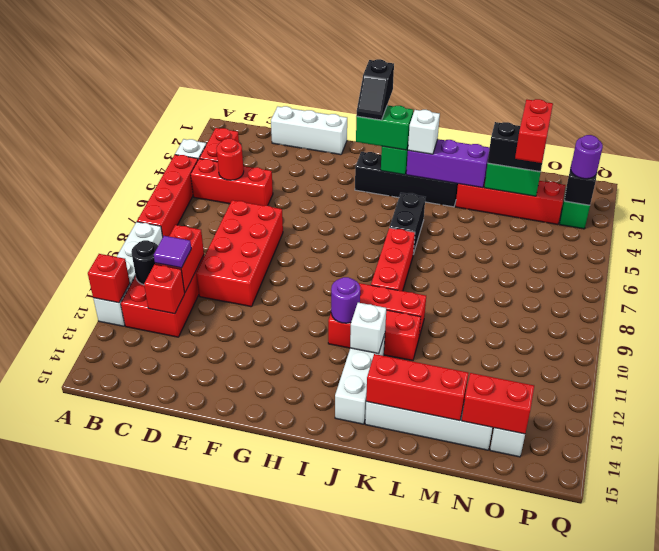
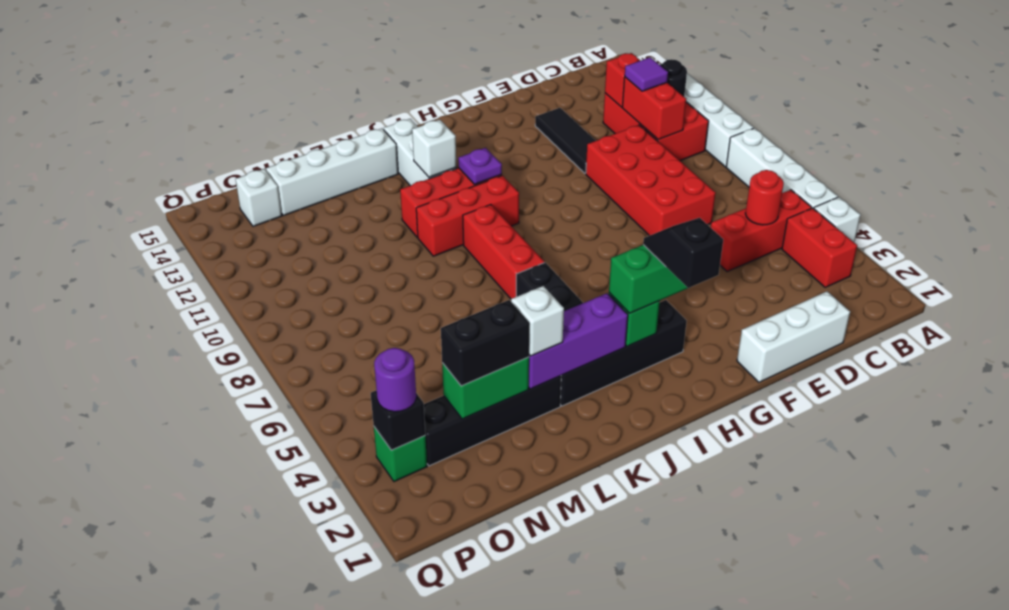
red 1x4 brick [137,155,198,236] -> white 1x4 brick [726,128,838,209]
red 1x1 brick [88,254,130,303] -> none
none -> black 1x3 tile [535,108,596,174]
purple 1x1 round brick [331,277,360,323] -> purple 1x1 plate [458,148,502,184]
white 1x1 brick [408,110,440,154] -> white 1x1 brick moved to [511,286,564,356]
red 1x3 brick [366,354,468,421] -> none
red 1x4 brick [455,181,565,224] -> black 1x4 brick [424,376,561,466]
red 1x2 brick [515,99,553,163] -> none
red 1x2 brick [462,373,534,434] -> none

